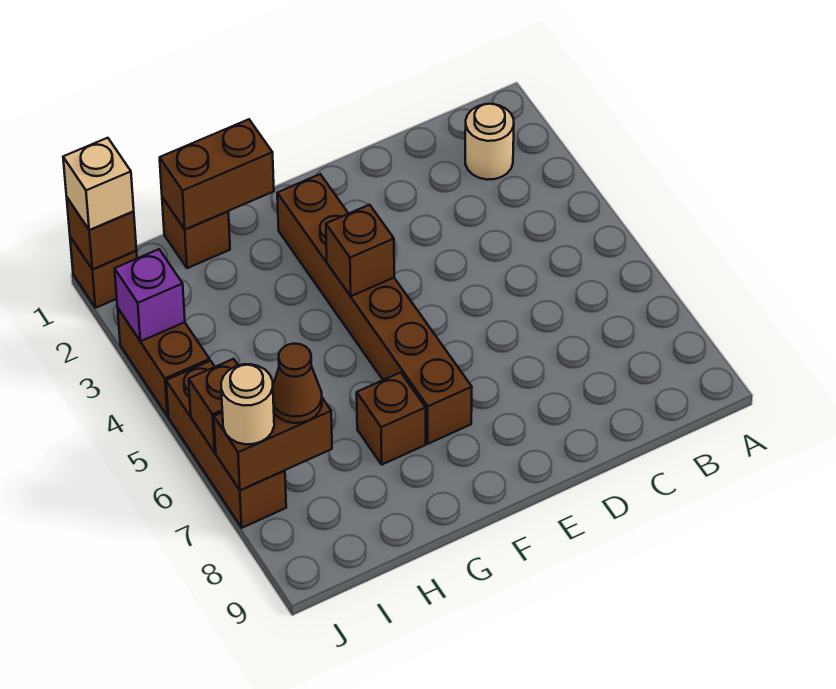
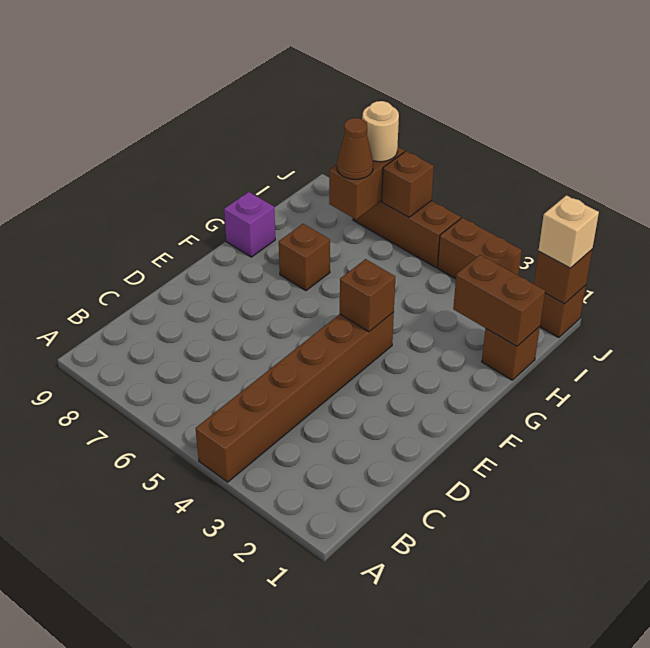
tan 1x1 round brick [465,104,514,180] -> none
brown 1x6 brick [277,174,472,444] -> brown 1x6 brick turned to [196,312,394,482]
brown 1x2 brick [160,119,274,230] -> brown 1x2 brick turned to [453,255,545,346]
purple 1x1 brick [115,249,185,341] -> purple 1x1 brick moved to [224,192,275,257]

